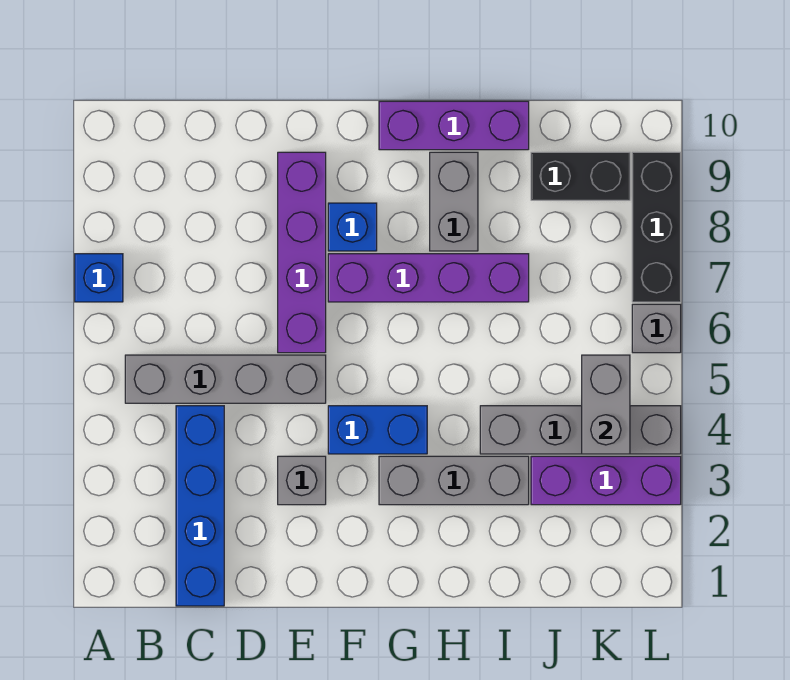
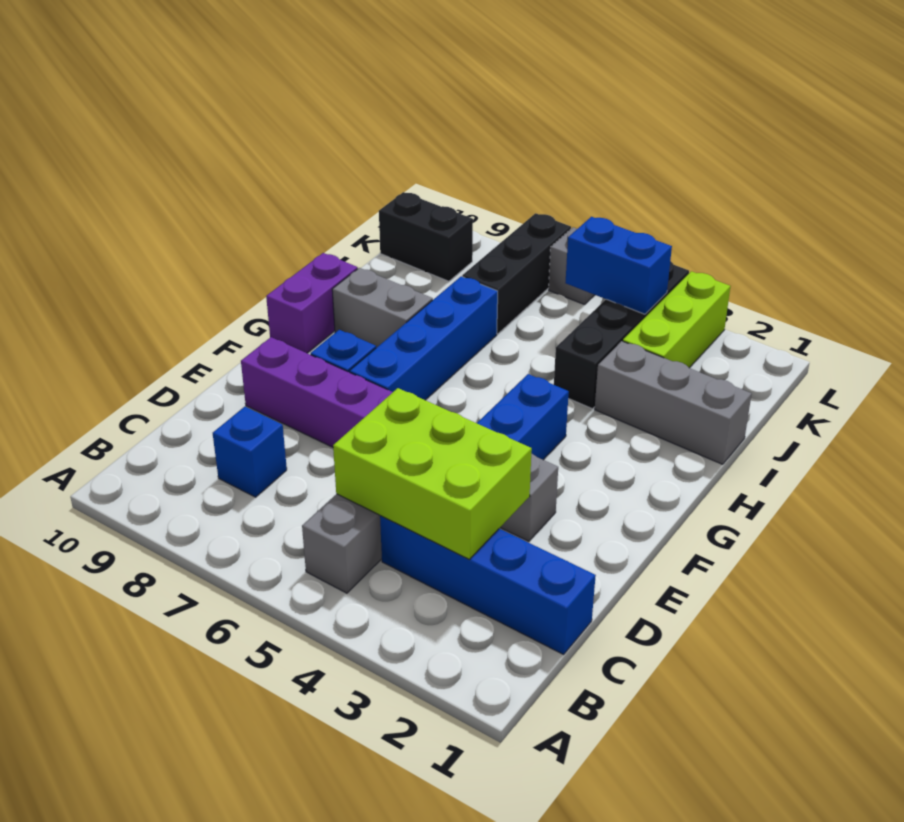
blue 1x1 brick [75,254,123,302] -> blue 1x1 brick moved to [213,407,287,497]
none -> lime 2x3 brick [333,388,532,559]
purple 1x4 brick [328,254,529,302] -> blue 1x4 brick [350,276,498,400]
grey 1x3 brick [379,456,529,505] -> grey 1x3 brick turned to [595,341,752,464]
purple 1x3 brick [379,101,529,150] -> purple 1x2 brick [266,253,358,353]
grey 1x4 brick [480,406,681,454] -> black 1x4 brick [554,261,689,409]
purple 1x3 brick [531,456,681,505] -> lime 1x3 brick [623,271,731,368]
black 1x2 brick [531,152,630,200] -> black 1x2 brick turned to [379,192,473,281]
grey 1x2 brick [582,355,630,454] -> blue 1x2 brick [565,217,672,314]
black 1x3 brick [632,152,681,302] -> black 1x3 brick turned to [462,213,571,334]

